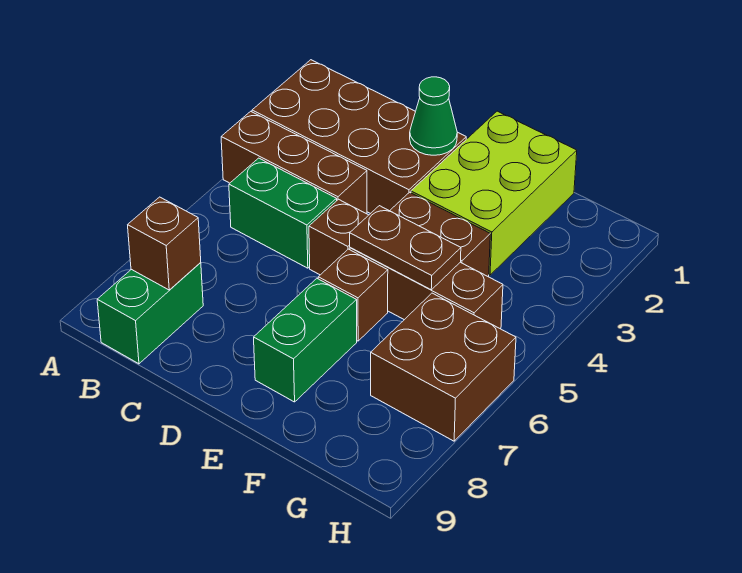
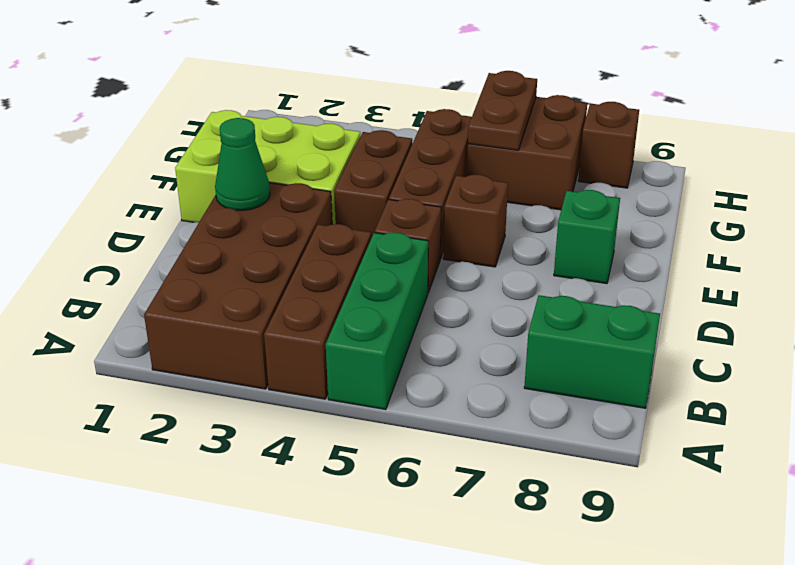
green 1x2 brick [229,158,337,268] -> green 1x3 brick [326,232,428,410]
brown 1x1 brick [128,197,201,290] -> brown 1x1 brick moved to [578,102,639,188]
brown 1x2 plate [350,206,461,290] -> brown 1x2 plate moved to [468,71,537,150]
green 1x2 brick [254,279,357,402] -> green 1x1 brick [554,190,620,284]

